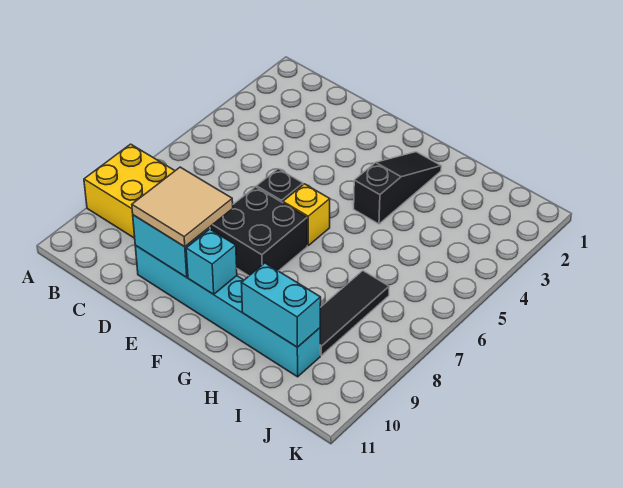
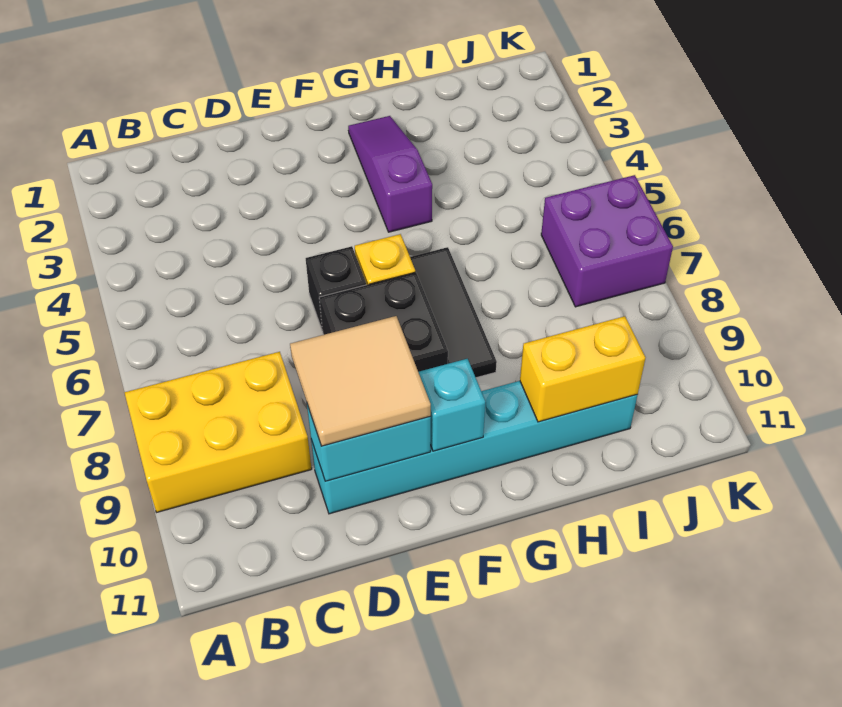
black 1x3 slope [354,152,441,224] -> purple 1x3 slope [348,116,432,232]
cyan 1x2 brick [242,263,321,347] -> yellow 1x2 brick [520,316,645,422]
black 1x3 tile [320,271,389,355] -> black 1x3 tile moved to [410,247,497,378]
none -> purple 2x2 brick [541,175,673,307]

